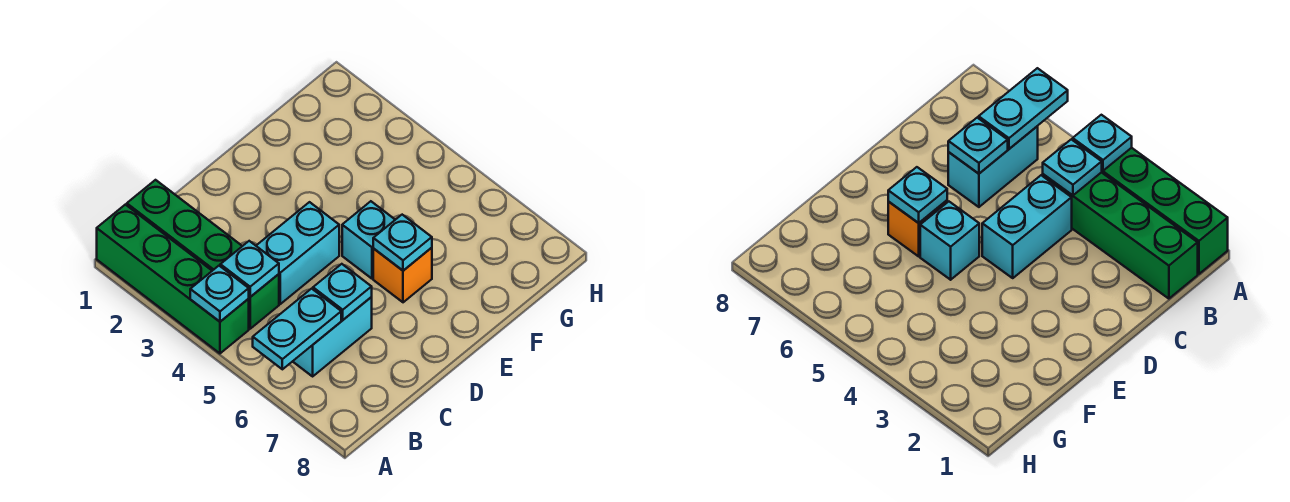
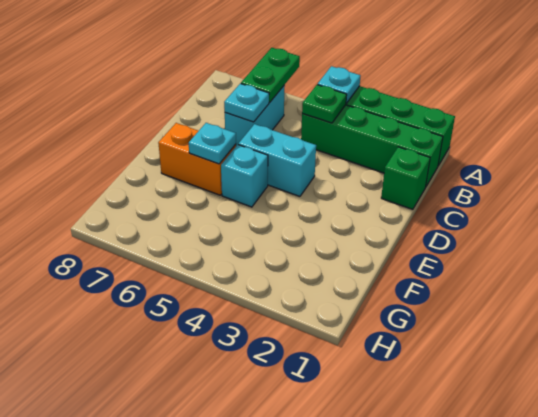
cyan 1x2 plate [253,289,341,369] -> green 1x2 plate [241,48,300,102]
cyan 1x1 plate [220,241,279,297] -> green 1x1 plate [302,85,347,123]
none -> green 1x1 brick [381,147,430,209]
cyan 1x2 brick [256,202,339,304] -> cyan 1x2 brick turned to [238,124,316,196]
orange 1x1 brick [373,248,432,302] -> orange 1x2 brick [158,123,236,195]

